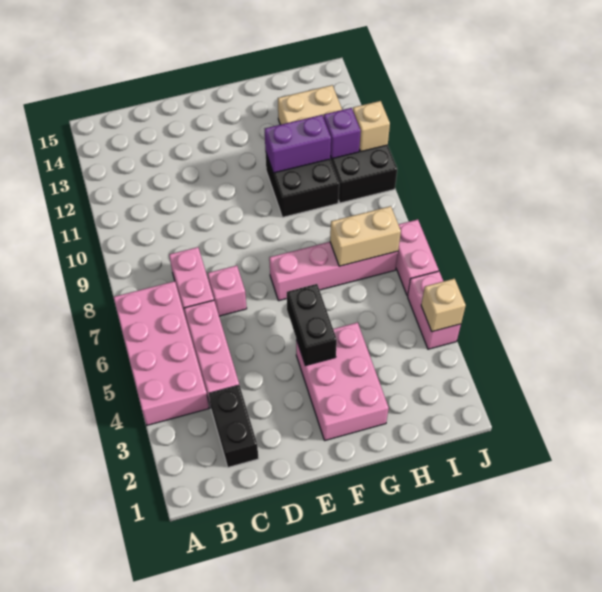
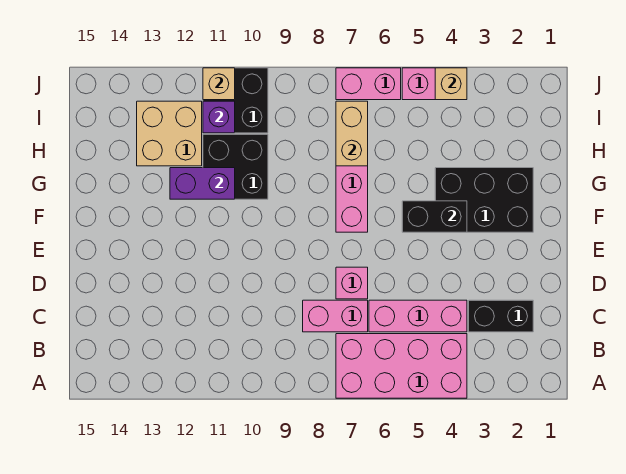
pink 2x3 brick [296,322,389,440] -> black 2x3 brick [435,168,533,232]
purple 1x2 brick [265,115,331,173] -> purple 1x2 brick turned to [170,168,235,199]

